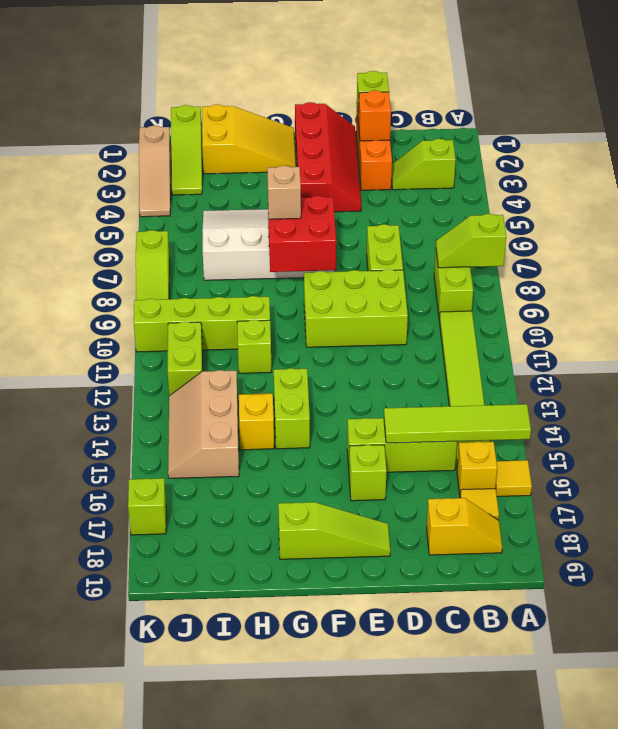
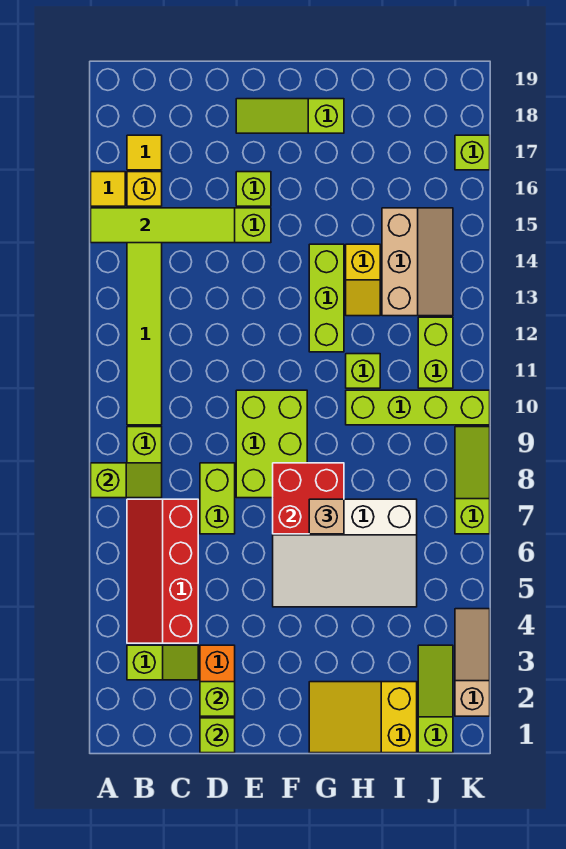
yellow 1x2 slope [427,498,502,555] -> none
orange 1x1 brick [358,90,391,141] -> lime 1x1 brick [200,682,235,716]
lime 2x3 brick [304,269,408,347] -> lime 2x3 brick turned to [236,390,307,498]
red 2x4 slope [295,102,361,212] -> red 2x4 slope moved to [127,499,198,643]
lime 1x2 brick [274,368,310,449] -> lime 1x3 brick [309,244,344,352]

